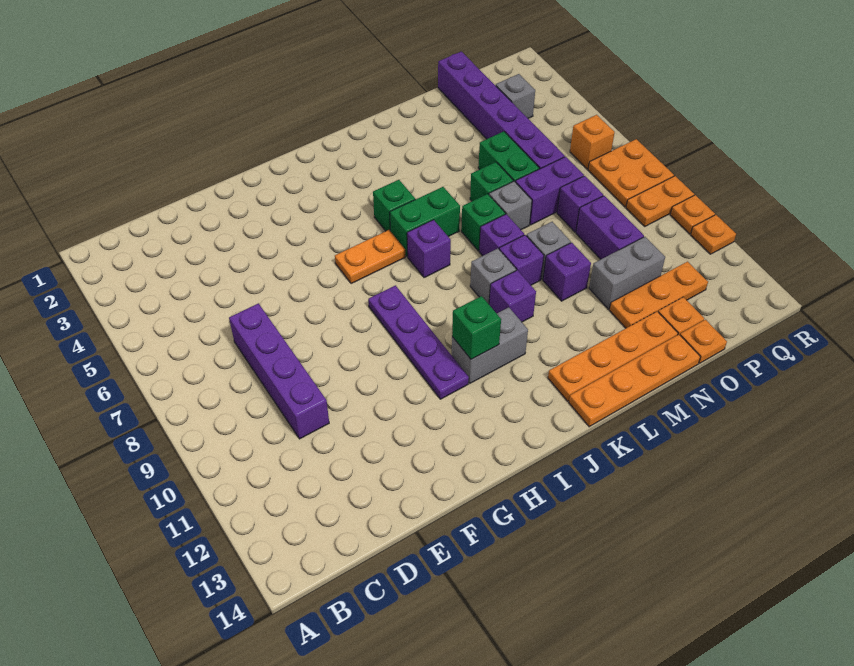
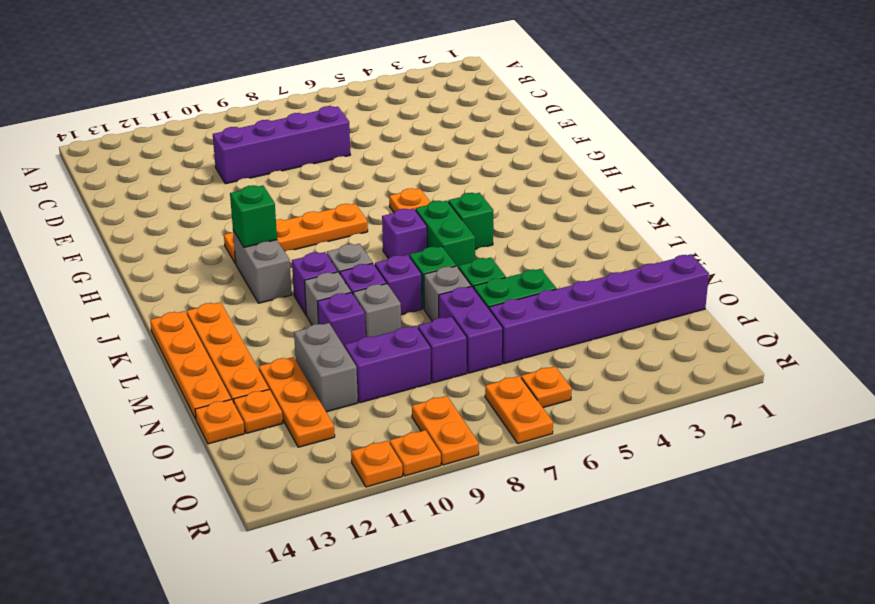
purple 1x4 plate [368,285,469,399] -> orange 1x4 plate [224,204,368,264]
grey 1x1 brick [496,74,535,118] -> grey 1x1 brick moved to [304,272,351,325]
orange 1x1 brick [570,115,615,169] -> orange 1x1 plate [521,366,572,408]
orange 2x2 plate [588,139,674,207] -> orange 1x2 plate [485,376,553,443]

